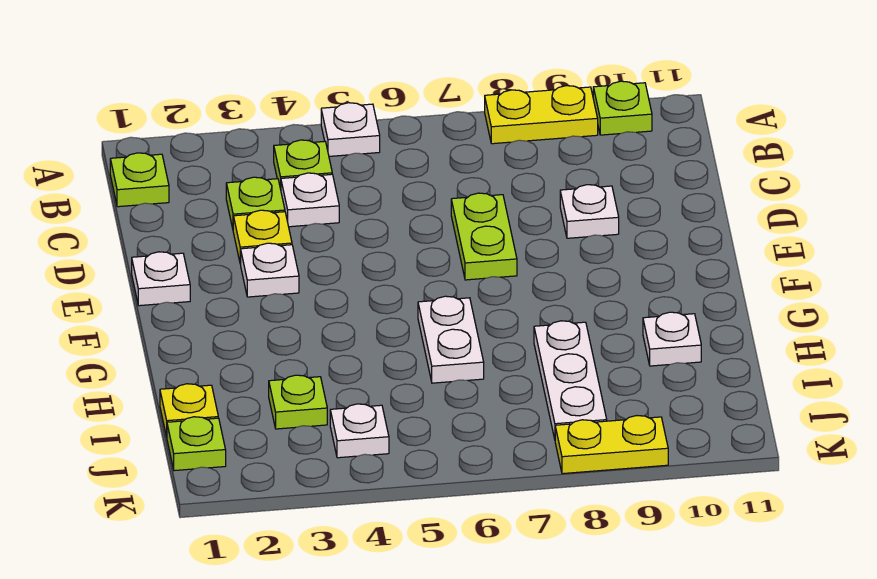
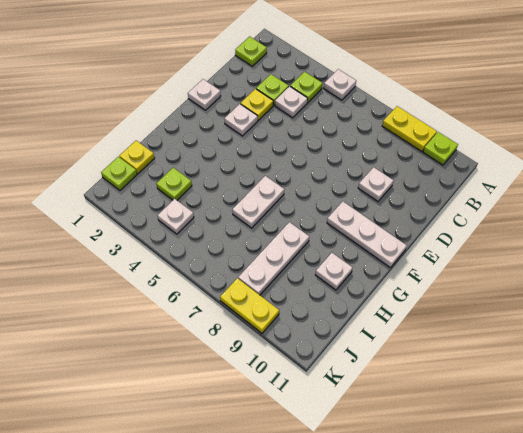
lime 1x2 plate [451,193,517,280] -> none
none -> white 1x3 plate [327,202,407,268]

